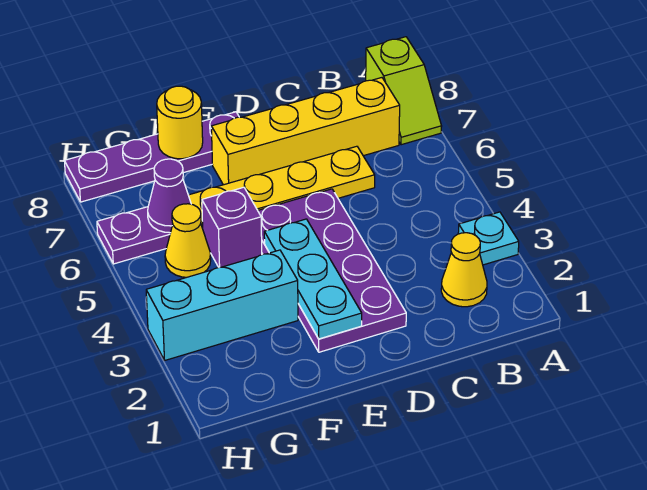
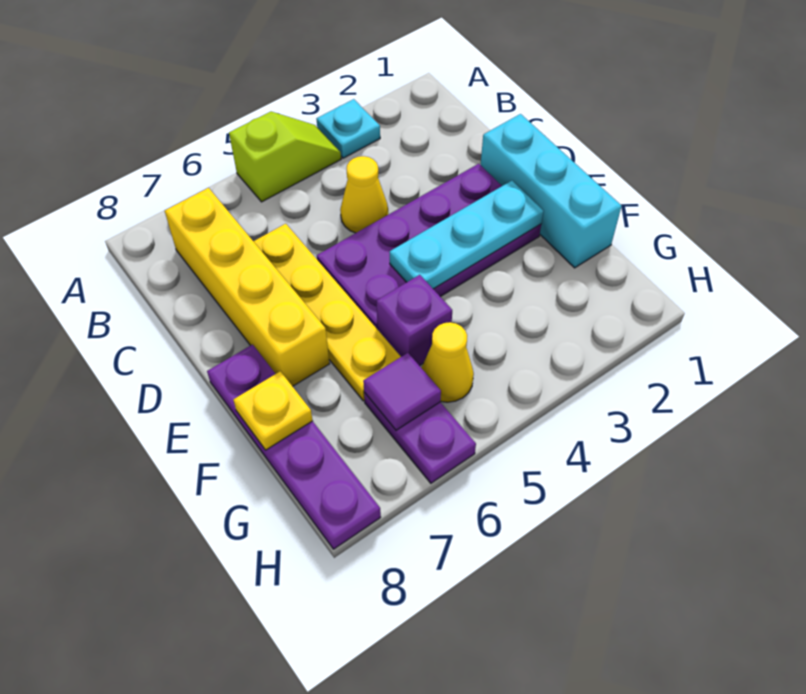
lime 1x2 slope [366,37,442,145] -> lime 1x2 slope moved to [229,112,341,202]
yellow 1x1 cone [441,233,487,307] -> yellow 1x1 cone moved to [340,156,388,233]
cyan 1x3 brick [146,250,298,360] -> cyan 1x3 brick moved to [481,114,622,268]
yellow 1x1 round brick [157,86,203,159] -> yellow 1x1 plate [233,371,313,450]
purple 1x1 cone [148,159,191,233] -> purple 1x1 tile [363,353,441,430]

